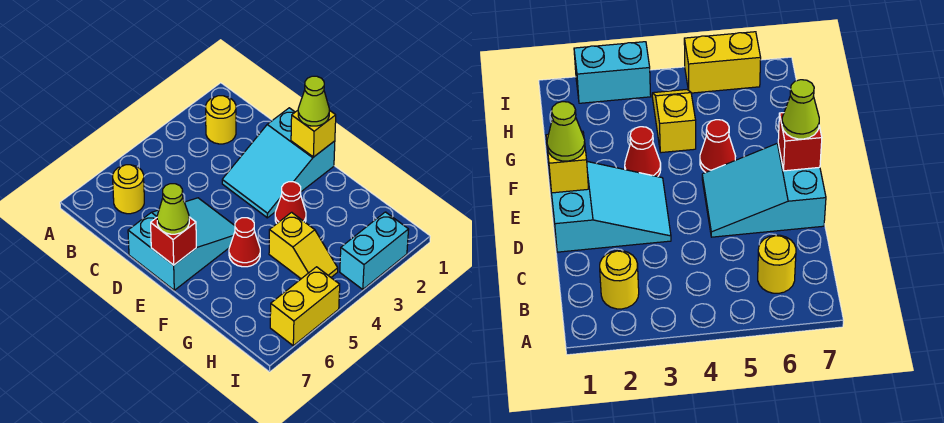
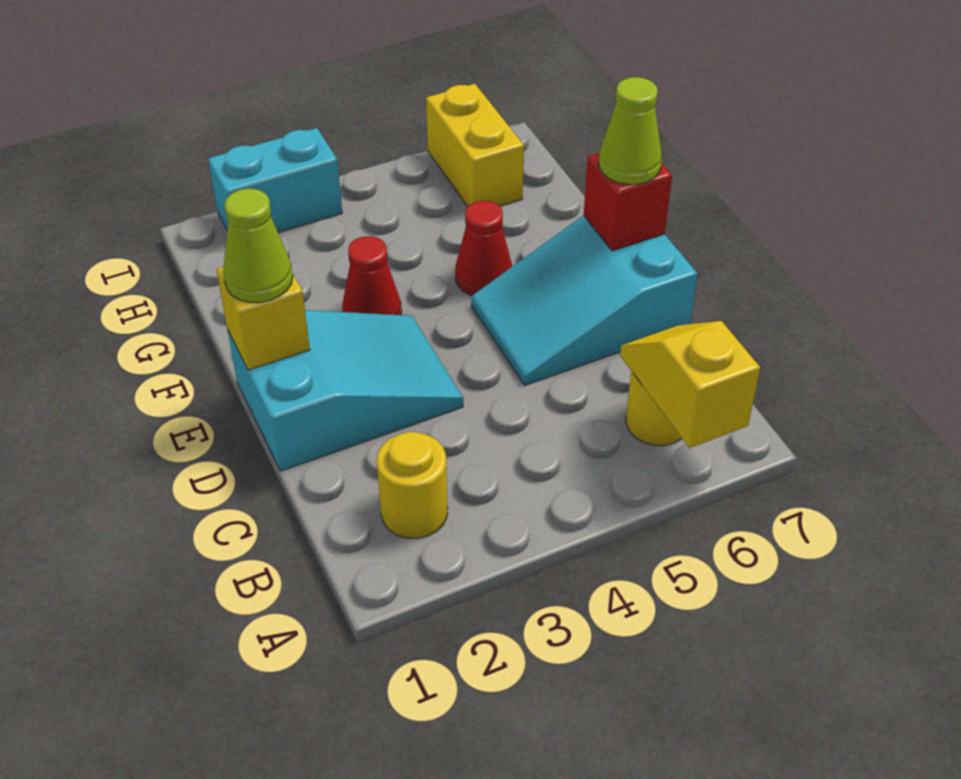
yellow 1x2 slope [269,212,338,279] -> yellow 1x2 slope moved to [620,321,760,448]
yellow 1x2 brick [270,267,340,346] -> yellow 1x2 brick turned to [426,84,524,206]

